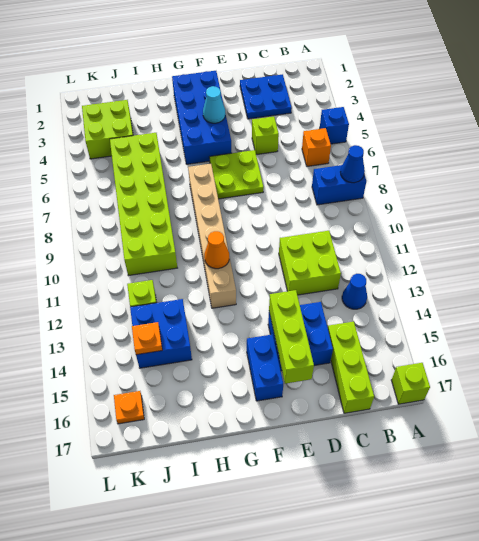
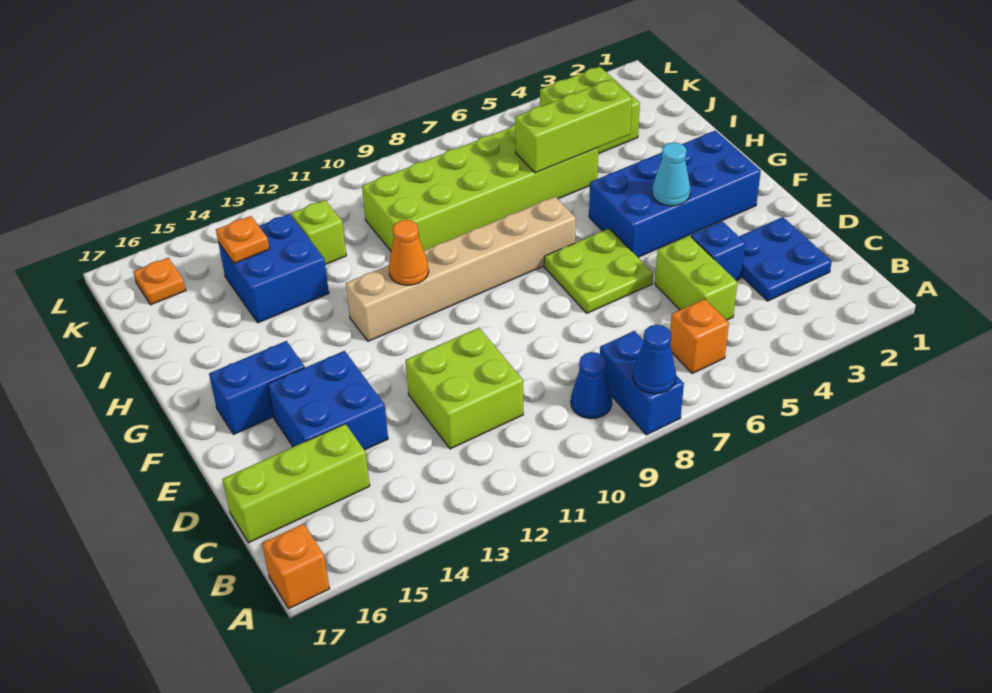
blue 1x1 brick [320,107,349,144] -> blue 1x1 brick moved to [691,221,746,280]
lime 1x1 brick [391,363,430,404] -> orange 1x1 brick [262,524,330,609]
blue 1x1 cone [342,274,367,309] -> blue 1x1 cone moved to [571,352,612,419]
lime 1x1 brick [252,116,279,155] -> lime 1x2 brick [655,236,738,320]
lime 1x3 brick [269,290,314,384] -> lime 1x3 brick moved to [515,79,632,173]

